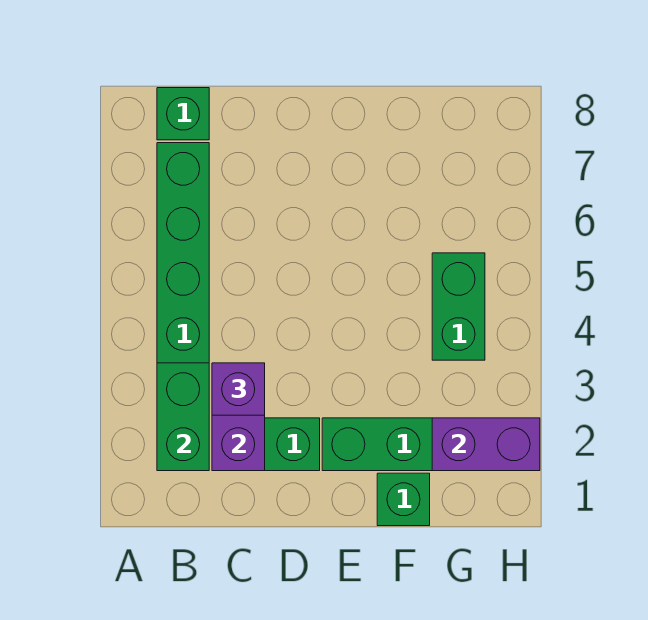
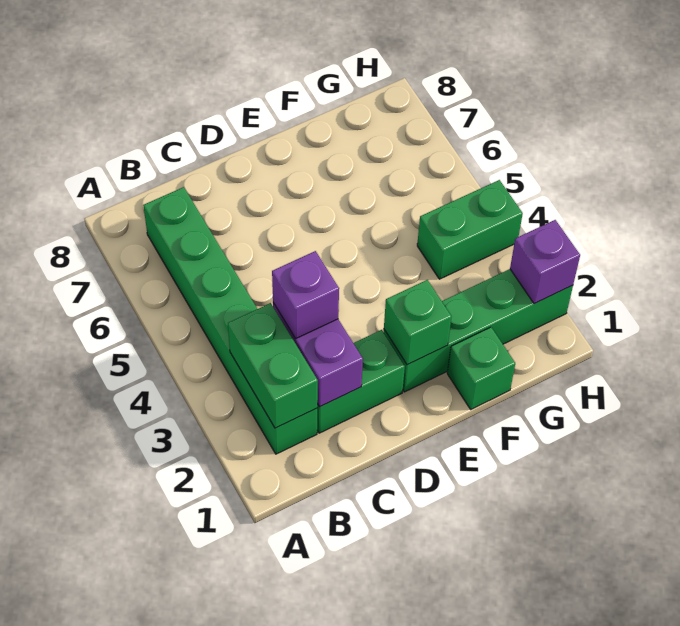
green 1x1 brick [157,88,209,140] -> green 1x1 brick moved to [384,280,451,365]
purple 1x2 brick [432,418,540,471] -> purple 1x1 brick [510,220,580,304]
green 1x2 brick [432,253,485,360] -> green 1x2 brick turned to [417,180,523,279]

